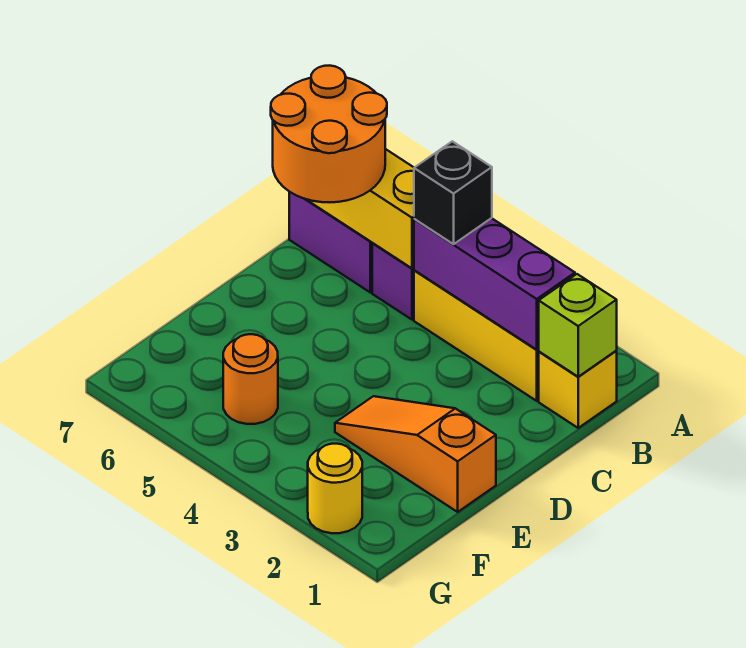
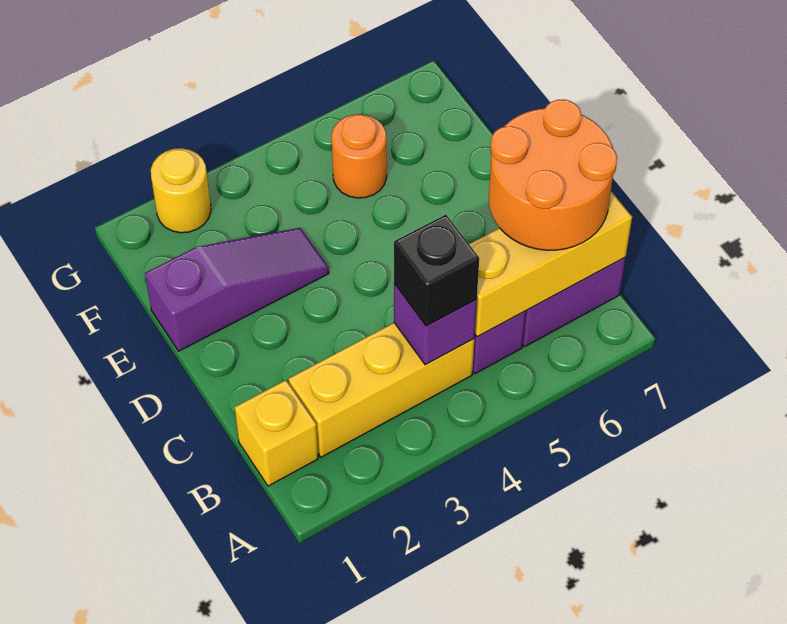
lime 1x1 brick [539,274,617,377] -> none
purple 1x3 brick [414,218,575,350] -> purple 1x1 brick [394,283,477,365]
orange 1x3 slope [335,396,496,512] -> purple 1x3 slope [145,228,329,351]

